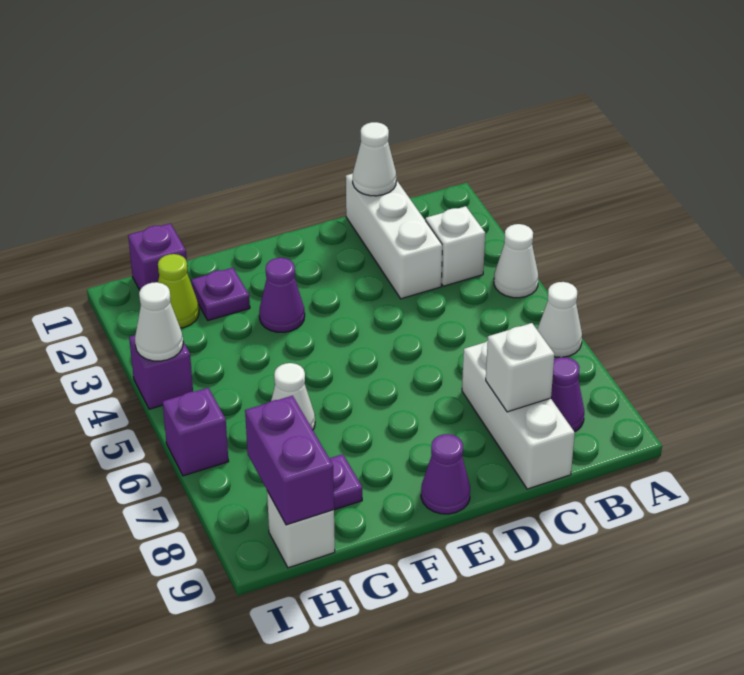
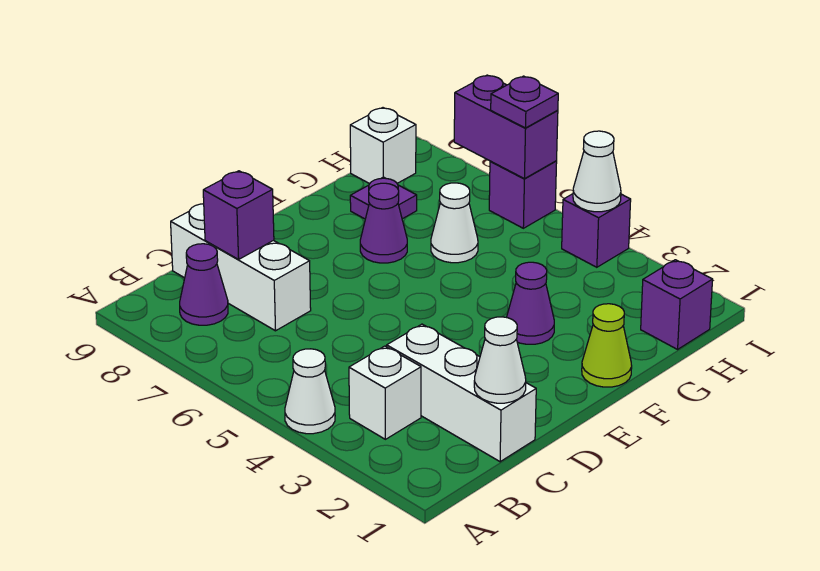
white 1x1 cone [537,282,582,357] -> none
white 1x1 brick [486,323,555,412] -> purple 1x1 brick [203,171,274,259]
purple 1x1 cone [421,434,470,514] -> purple 1x1 cone moved to [360,183,407,263]
purple 1x1 plate [191,268,250,320] -> purple 1x1 plate moved to [491,76,558,128]
lime 1x1 cone [158,254,199,328] -> lime 1x1 cone moved to [582,304,632,387]
purple 1x2 brick [245,396,334,525] -> purple 1x2 brick moved to [454,75,558,179]

